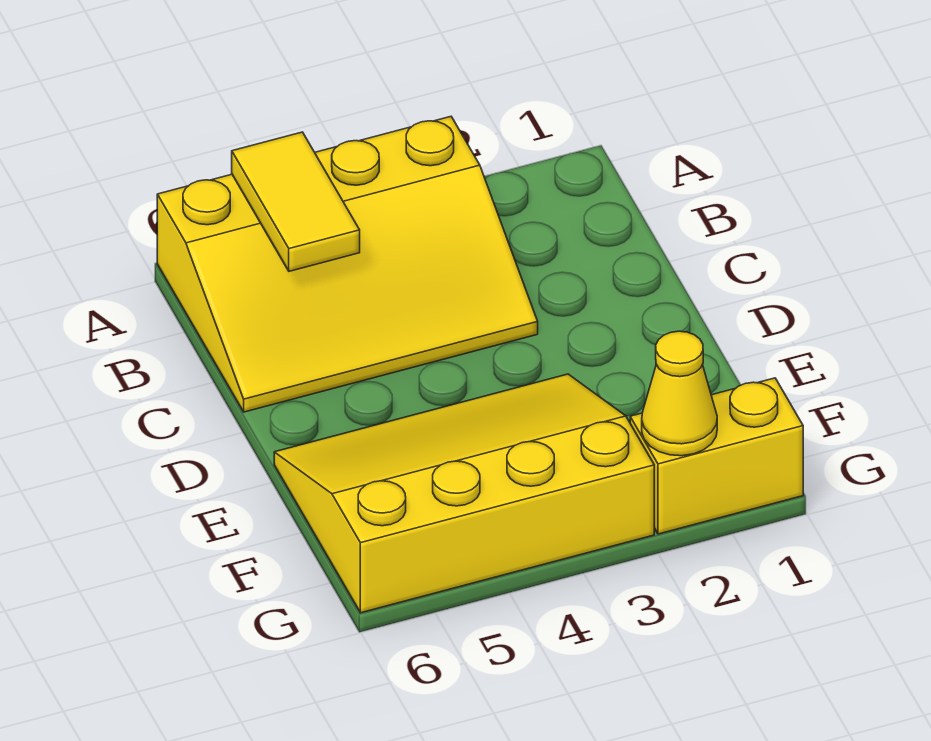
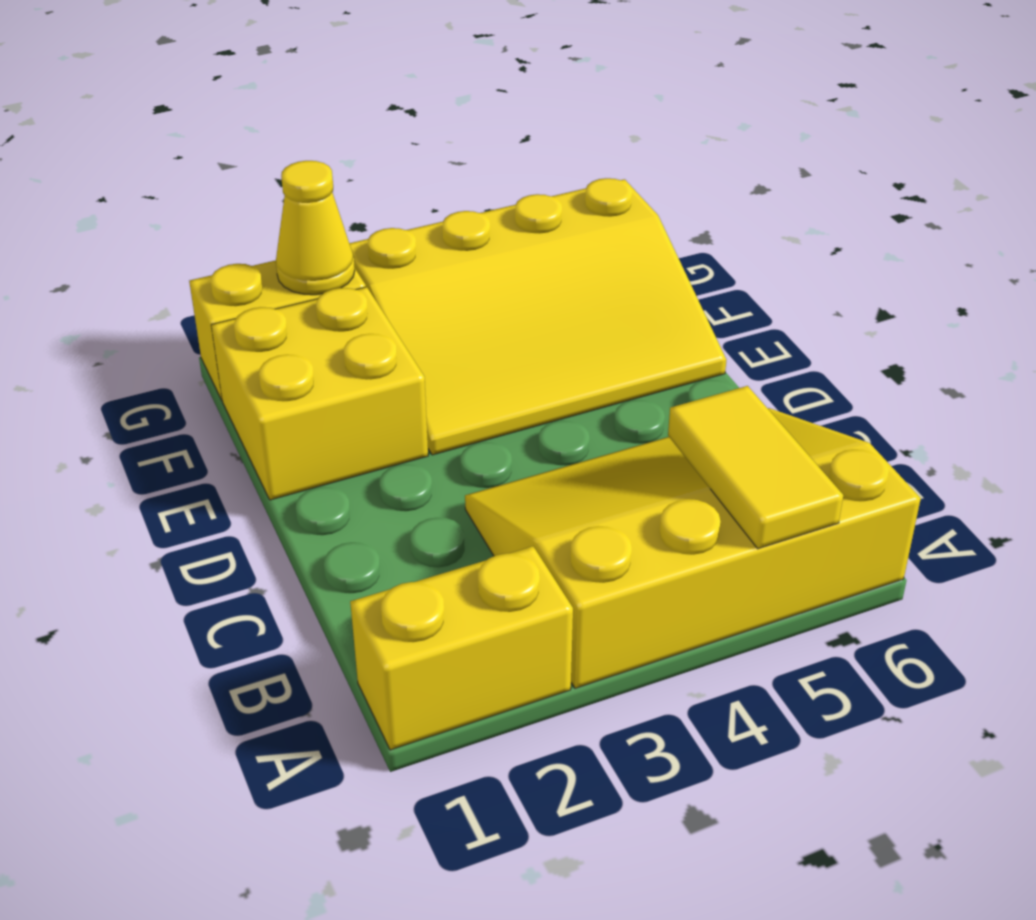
none -> yellow 1x2 brick [350,546,573,750]
none -> yellow 2x2 brick [211,287,428,500]

